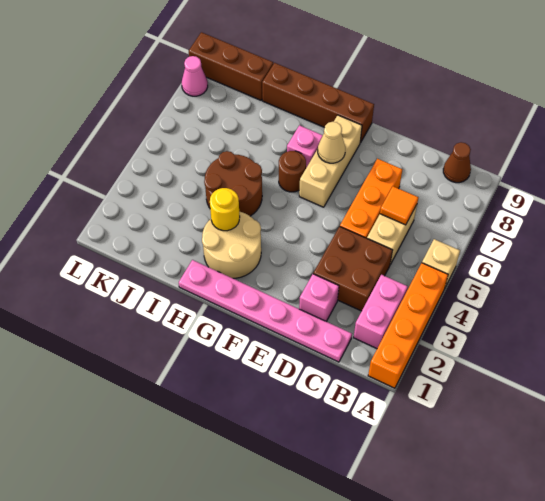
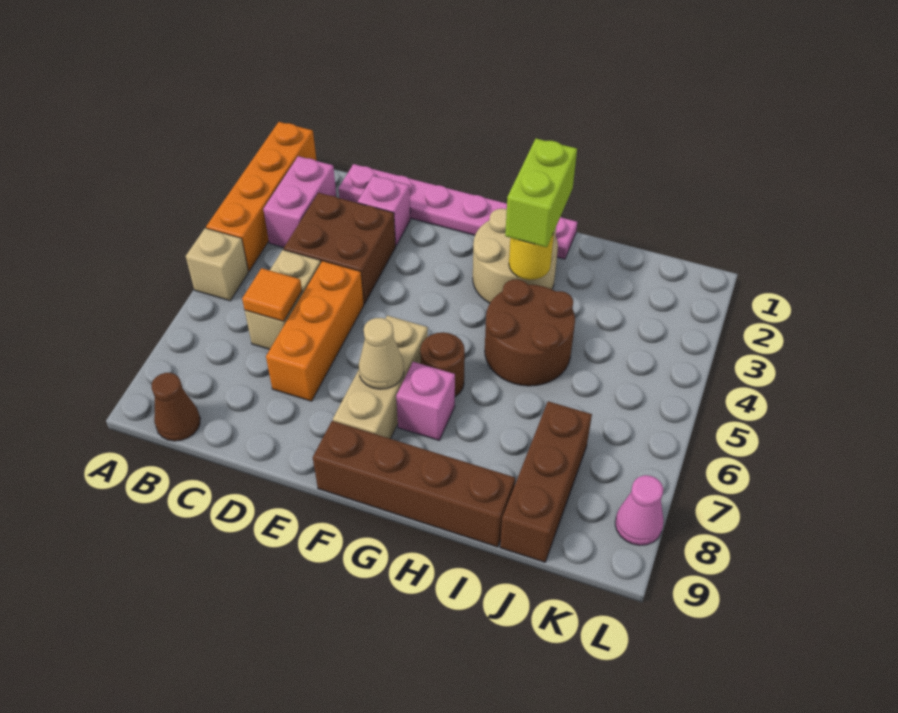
none -> lime 1x2 brick [505,139,577,247]
brown 1x3 brick [189,32,273,100] -> brown 1x3 brick turned to [500,401,592,562]

